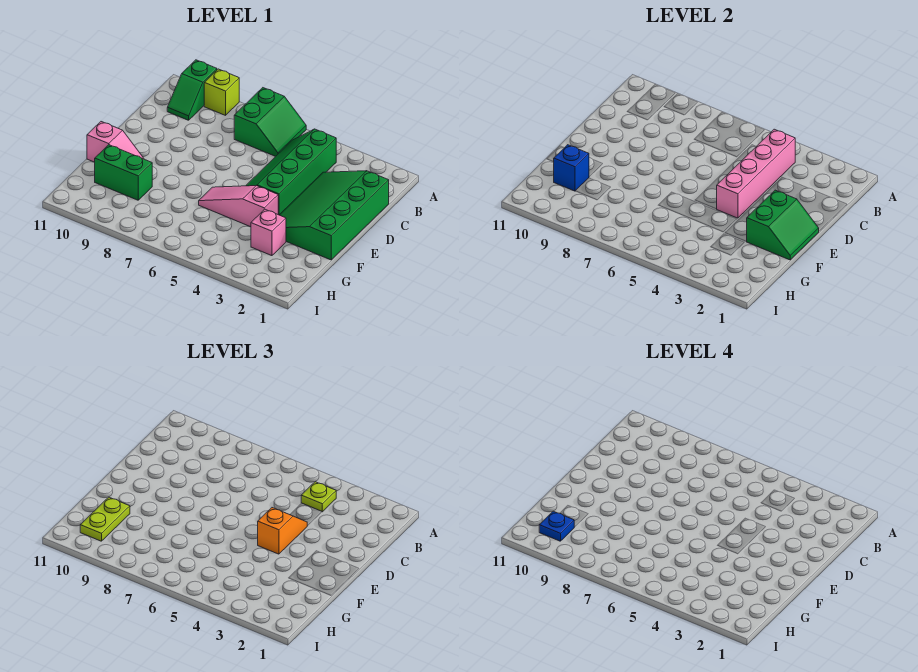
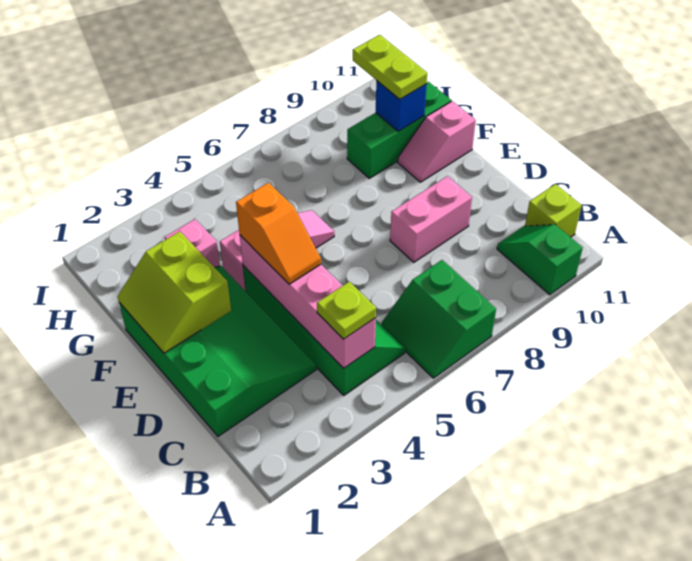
lime 1x1 brick [204,69,239,115] -> lime 1x1 brick moved to [525,184,582,237]
none -> pink 1x2 brick [390,176,472,262]
green 2x2 slope [747,190,819,260] -> lime 2x2 slope [118,231,231,353]
green 1x2 brick [95,145,152,200] -> green 1x3 brick [347,82,451,178]
blue 1x1 plate [539,511,574,541] -> none

